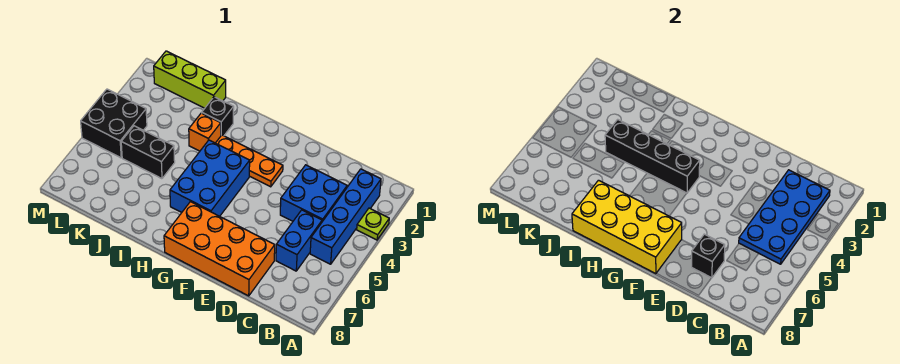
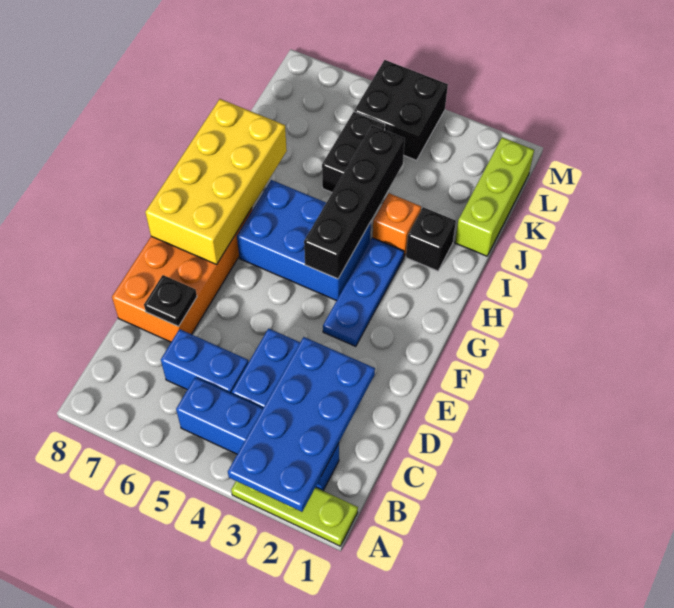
lime 1x1 plate [357,208,389,240] -> lime 1x3 plate [231,481,358,546]
blue 2x4 plate [739,170,830,264] -> blue 2x4 plate turned to [228,337,375,512]
black 1x1 brick [692,234,725,278] -> black 1x1 plate [144,275,197,326]
orange 1x3 plate [216,135,283,187] -> blue 1x3 plate [323,238,404,346]

